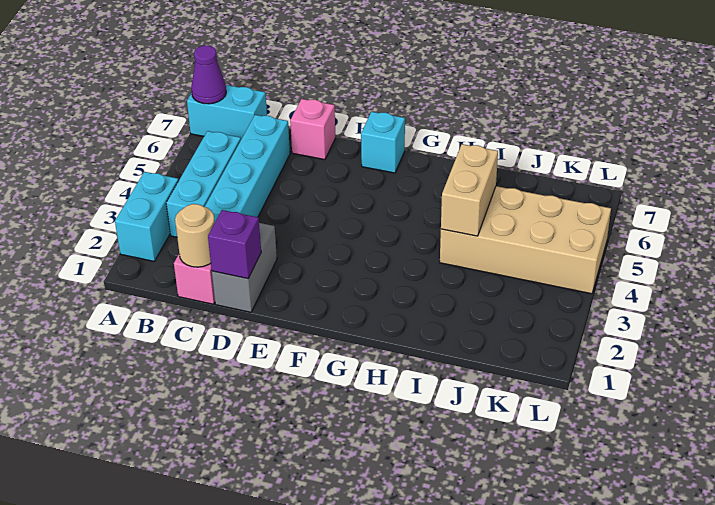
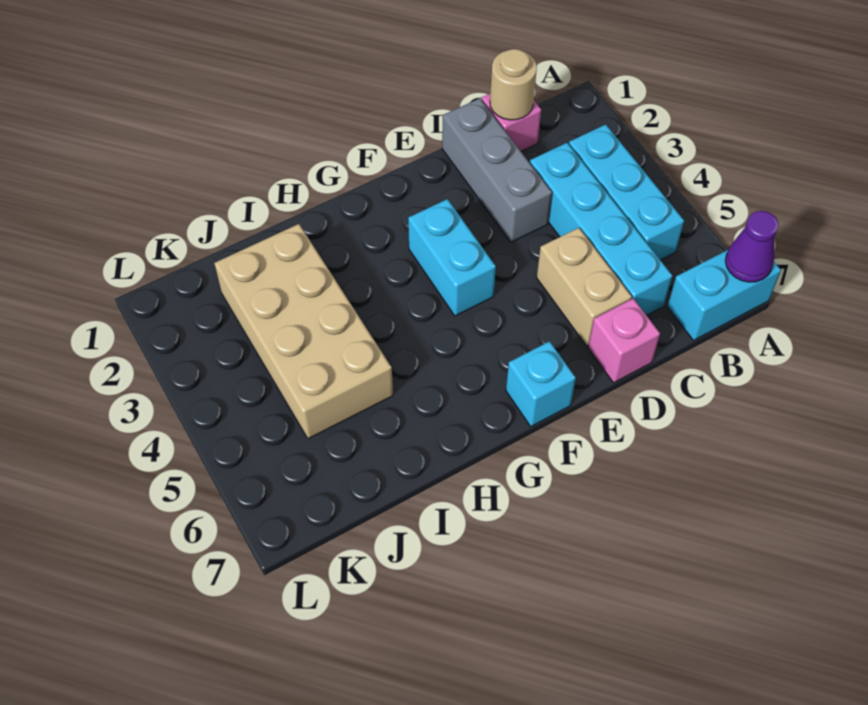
cyan 1x2 brick [115,172,178,261] -> cyan 1x2 brick moved to [408,199,496,316]
grey 1x2 brick [212,223,277,312] -> grey 1x3 brick [442,98,552,242]
purple 1x1 brick [208,210,261,279] -> none
tan 2x4 brick [440,186,611,294] -> tan 2x4 brick turned to [214,224,393,439]
tan 1x2 brick [441,144,498,236] -> tan 1x2 brick moved to [537,228,632,346]

